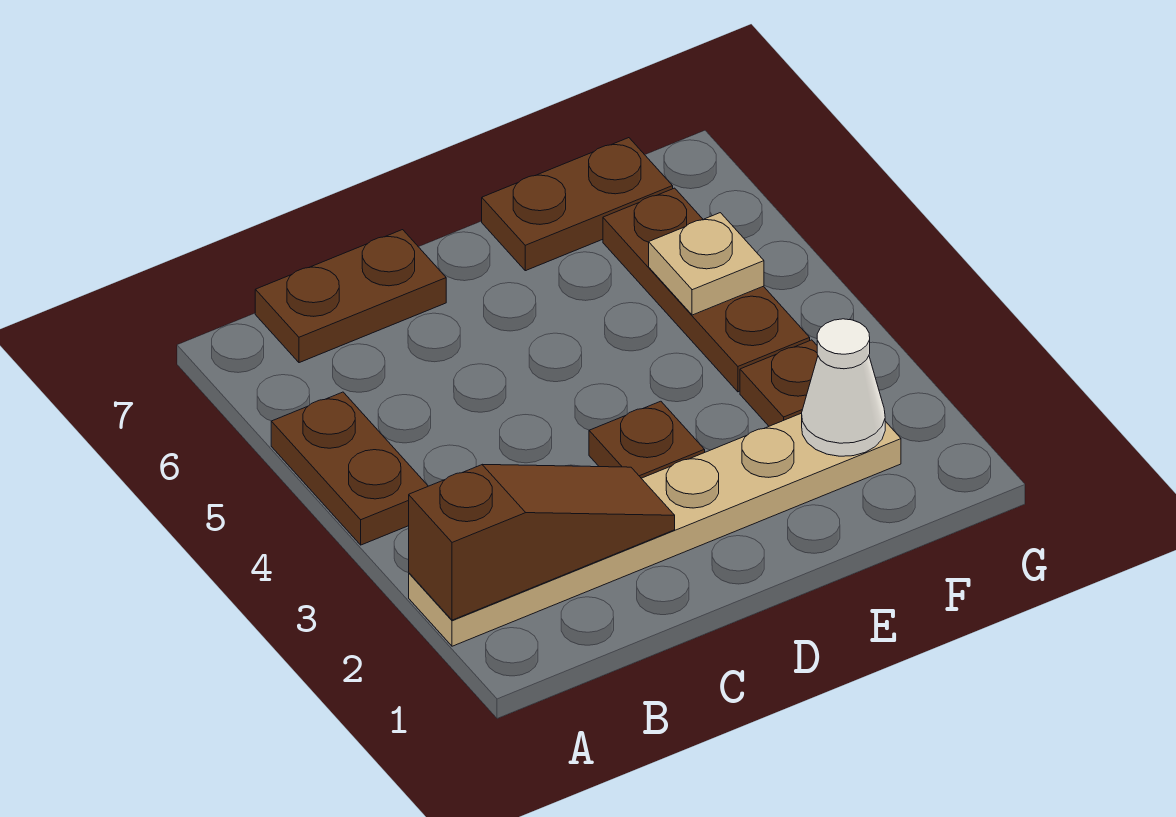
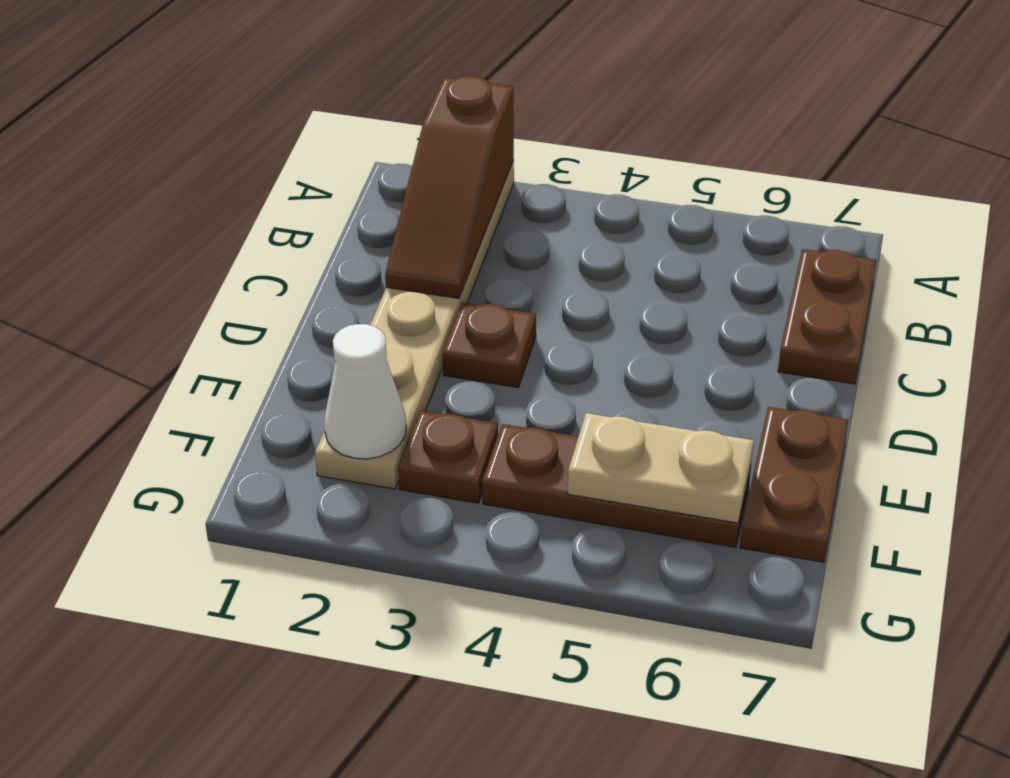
brown 1x2 plate [271,392,428,545] -> none
tan 1x1 plate [649,213,764,315] -> tan 1x2 plate [568,413,754,523]

